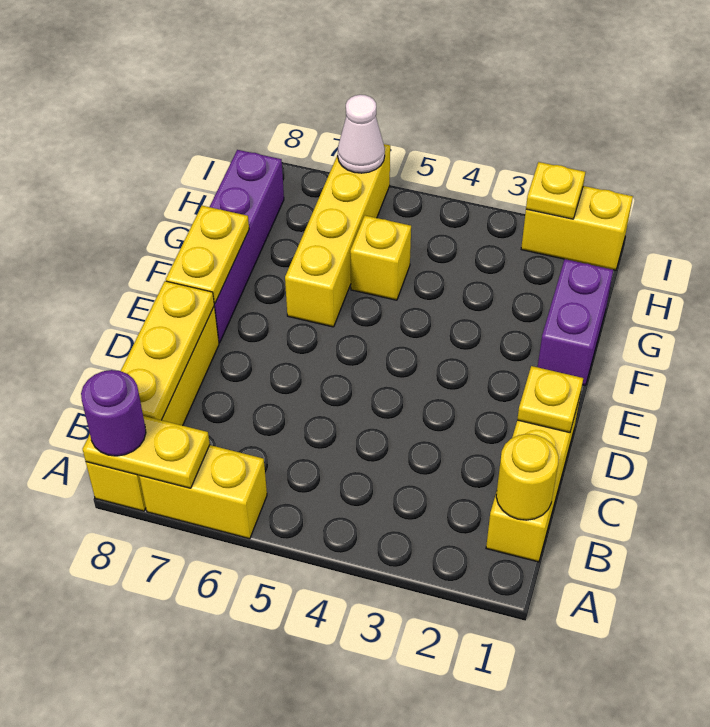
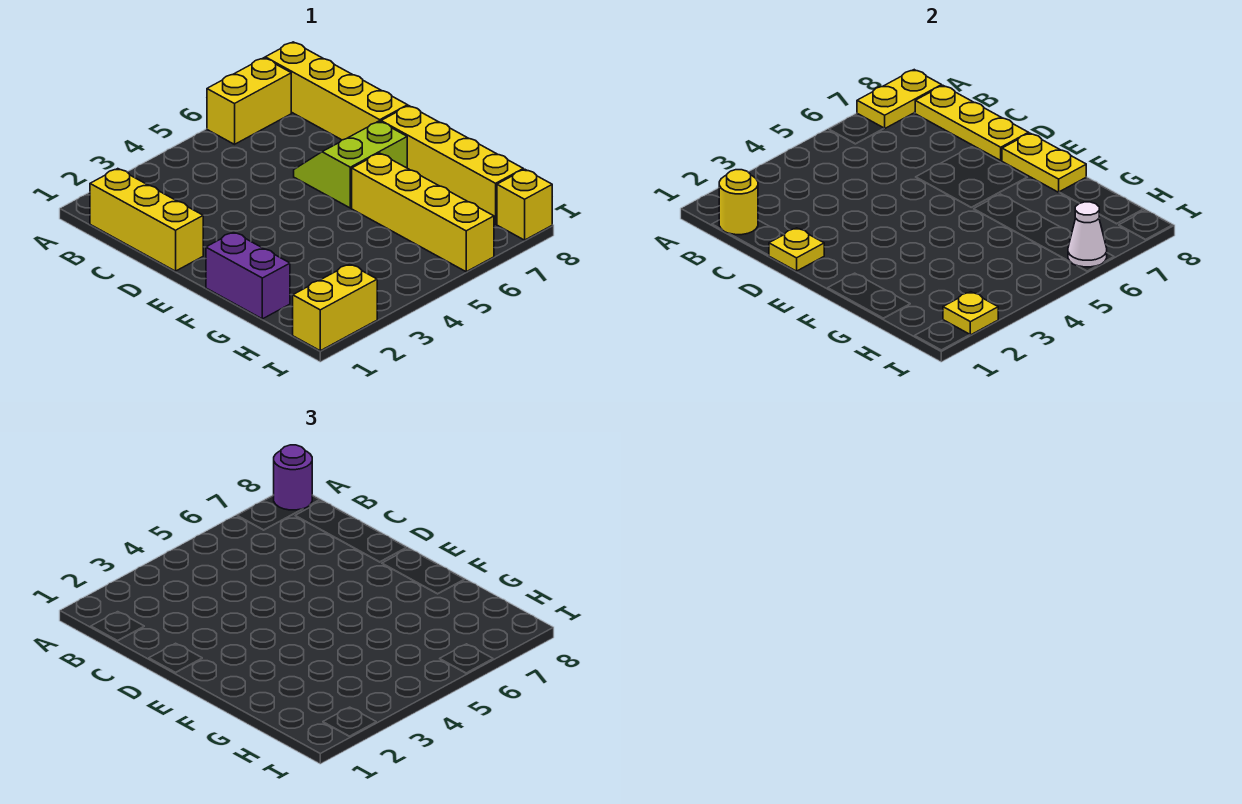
none -> lime 2x2 slope [294,121,407,208]
purple 1x4 brick [210,150,284,343] -> yellow 1x4 brick [381,106,523,224]
yellow 1x1 brick [350,216,411,300] -> yellow 1x1 brick moved to [497,169,552,240]

